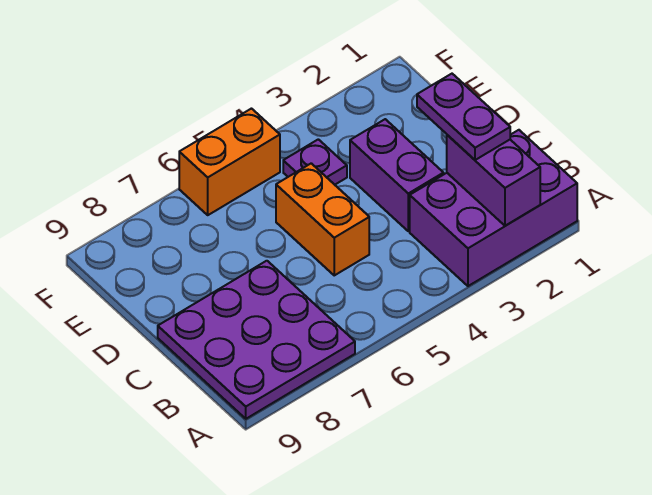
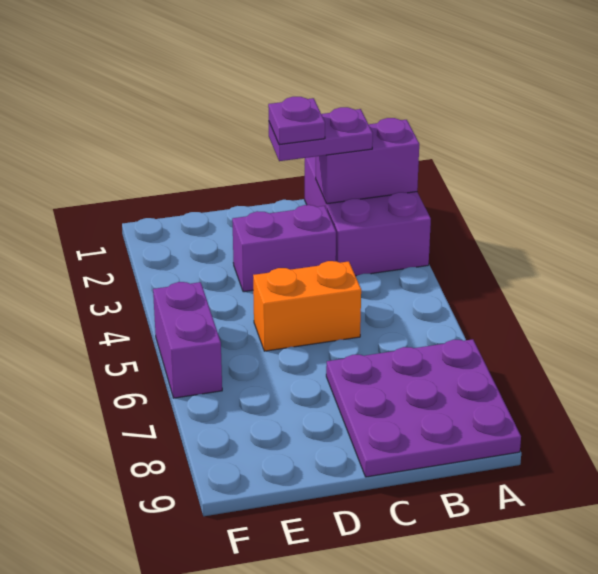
purple 1x1 plate [283,139,347,185] -> purple 1x1 plate moved to [268,97,325,145]
orange 1x2 brick [179,109,280,215] -> purple 1x2 brick [153,282,222,398]

